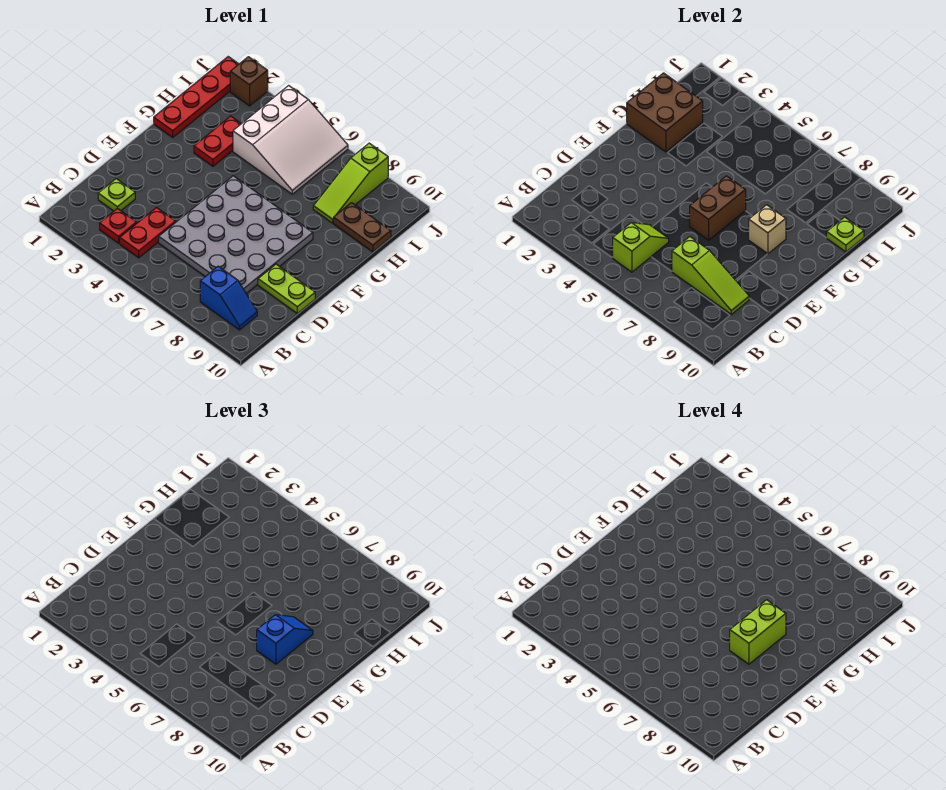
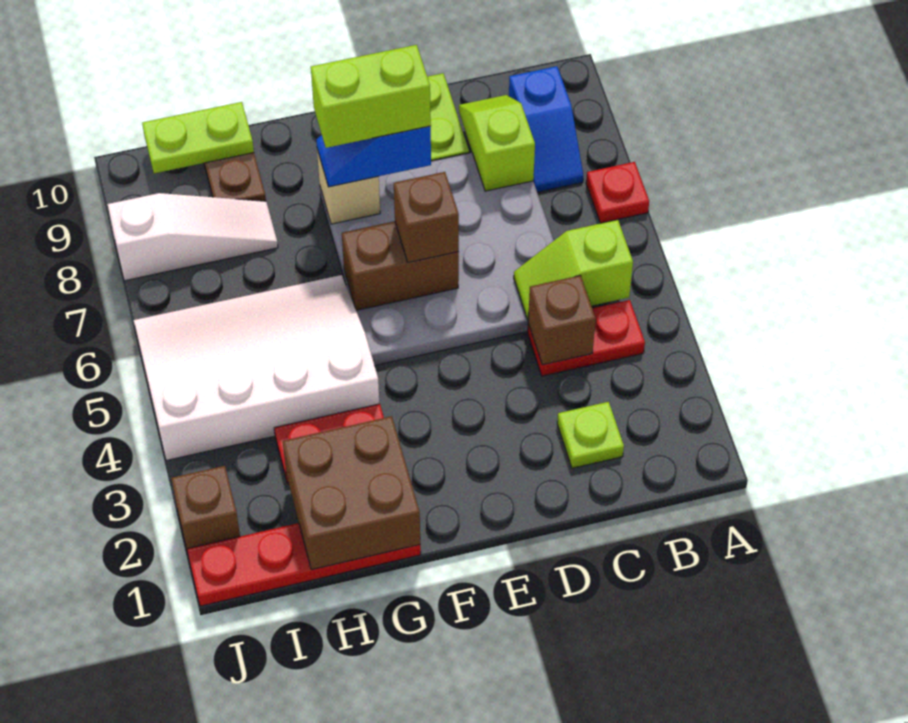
red 1x1 plate [100,208,137,243] -> red 1x1 plate moved to [586,162,649,223]
blue 1x2 slope [200,266,257,330] -> blue 1x2 slope turned to [509,66,583,192]
none -> brown 1x1 brick [528,275,596,365]
lime 1x3 slope [672,237,749,314] -> lime 1x2 slope [459,95,535,191]
none -> brown 1x1 brick [394,172,459,263]
white 3x3 slope [233,86,348,194] -> white 3x4 slope [134,275,379,461]
lime 1x3 slope [313,143,388,223] -> white 1x3 slope [108,193,278,281]
lime 1x1 plate [827,217,864,252] -> lime 1x2 plate [142,102,254,173]

